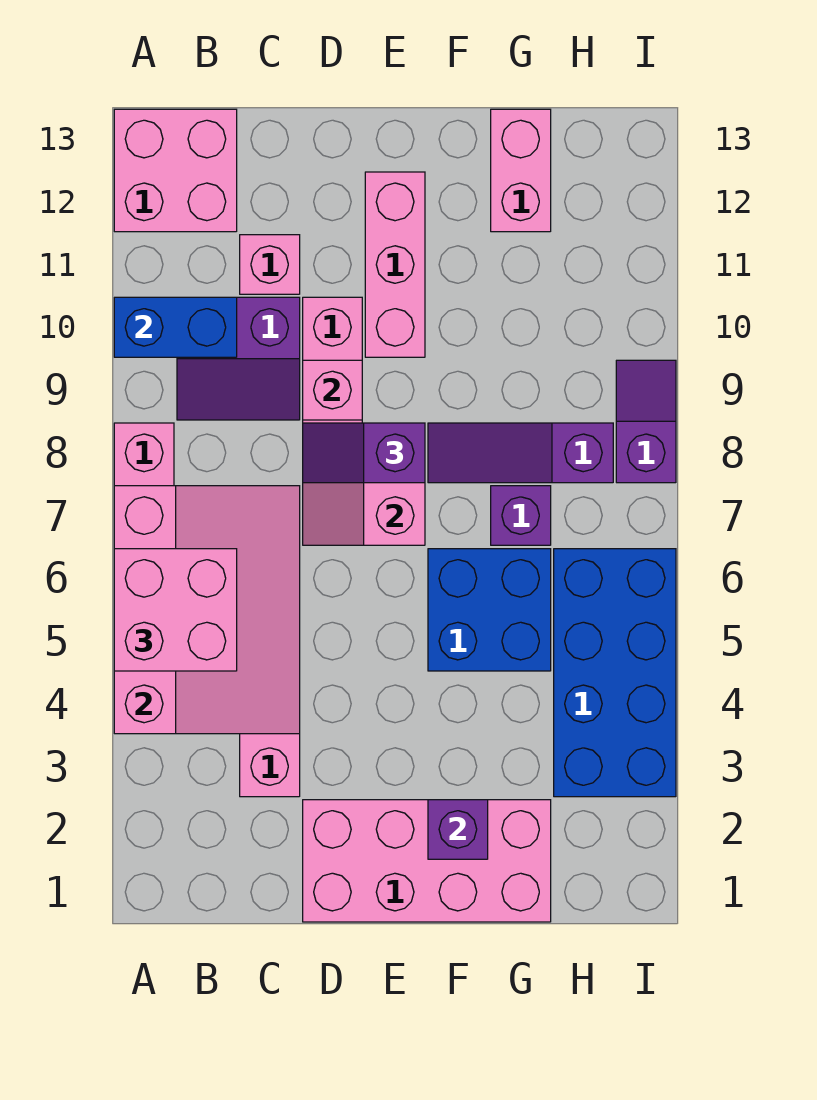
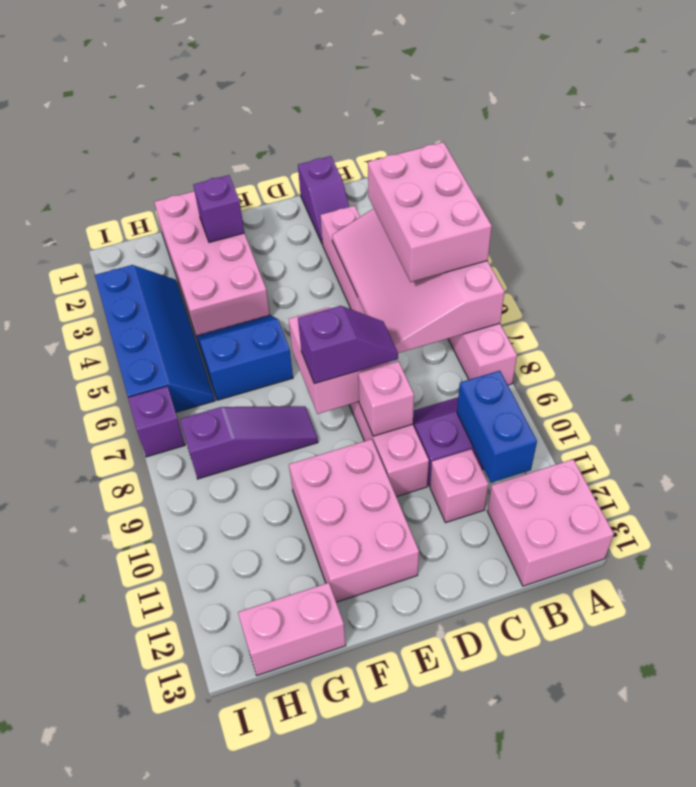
pink 2x2 brick [114,549,237,671] -> pink 2x3 brick [368,142,492,282]
blue 1x2 brick [114,297,237,357] -> blue 1x2 brick turned to [457,371,537,483]
pink 2x4 brick [303,800,551,922] -> pink 2x4 brick turned to [154,191,270,336]
pink 1x3 brick [365,172,425,357] -> pink 2x3 brick [289,439,419,602]
blue 2x2 brick [428,549,551,671] -> blue 2x2 slope [196,315,293,400]
purple 1x1 brick [491,486,551,545] -> purple 1x1 brick moved to [128,386,185,457]
pink 1x2 brick [491,109,551,232] -> pink 1x2 brick turned to [238,583,346,675]
blue 2x4 brick [554,549,676,797] -> blue 2x4 slope [95,265,215,412]
purple 1x2 slope [616,360,676,483] -> purple 1x2 slope moved to [298,156,349,243]

